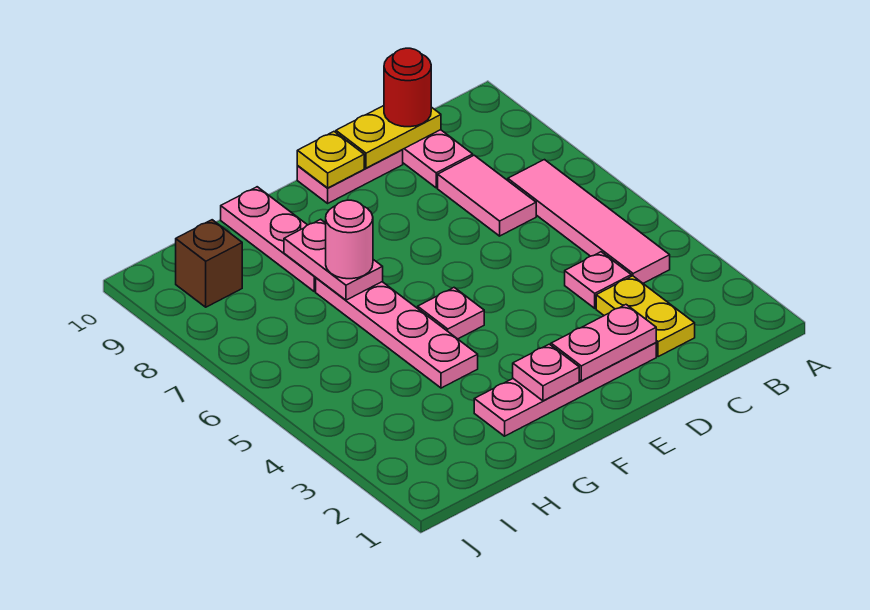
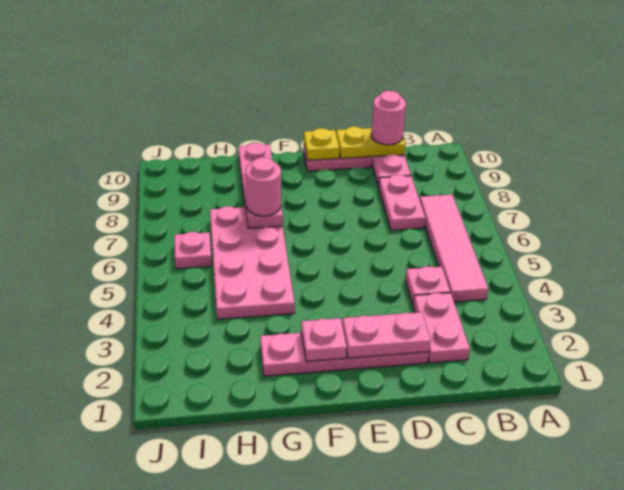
yellow 1x2 plate [596,276,695,357] -> pink 1x2 plate [413,293,470,363]
pink 1x2 tile [438,155,536,236] -> pink 1x2 plate [379,175,425,230]
red 1x1 round brick [384,48,431,127] -> pink 1x1 round brick [371,91,406,145]
pink 1x1 plate [418,288,484,339] -> pink 1x1 plate moved to [174,232,212,269]
pink 1x4 plate [316,278,478,388] -> pink 2x4 plate [210,206,295,319]
brown 1x1 brick [176,220,242,307] -> none

